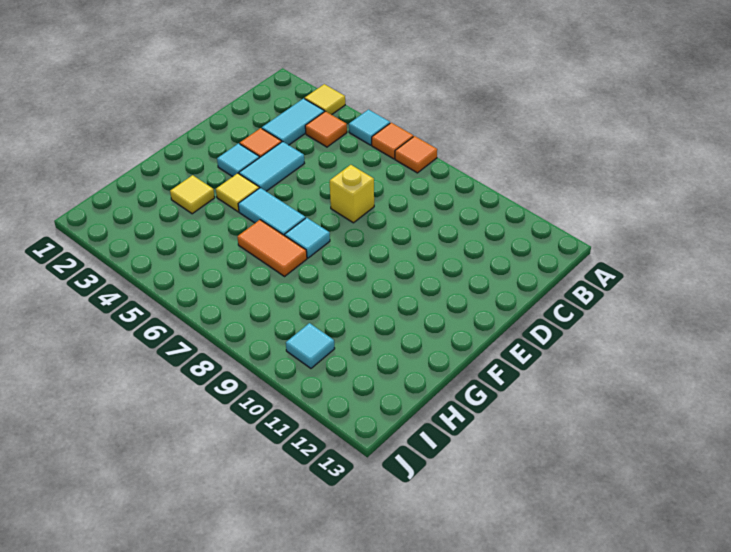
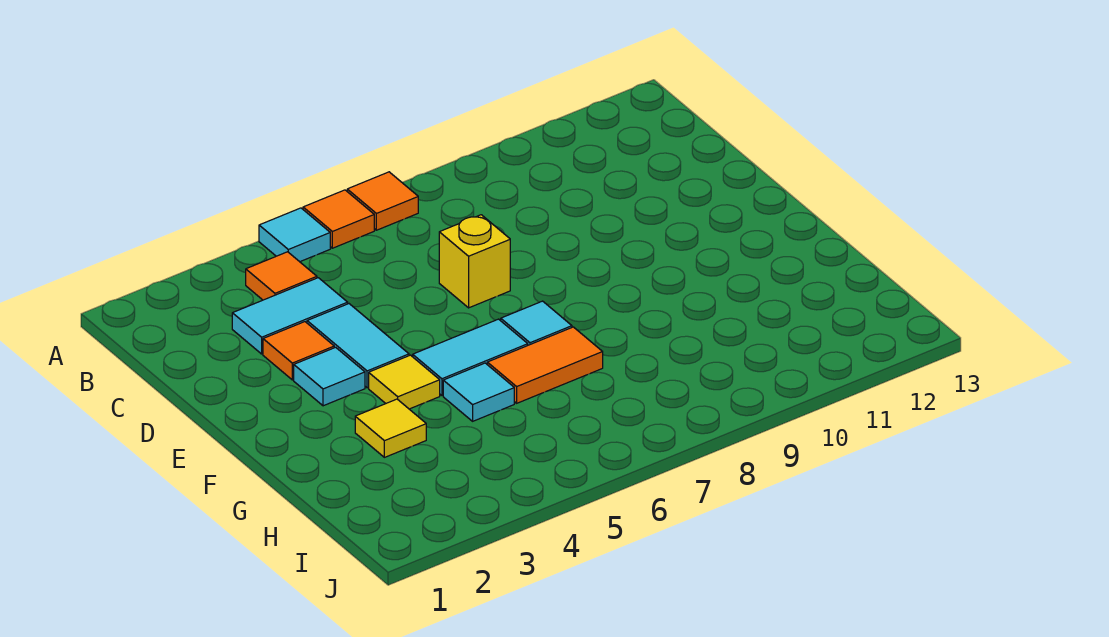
yellow 1x1 tile [305,84,345,115] -> none
cyan 1x2 tile [262,99,324,145] -> cyan 1x2 tile turned to [232,278,348,354]
cyan 1x1 tile [286,323,335,368] -> cyan 1x1 tile moved to [443,363,514,421]

